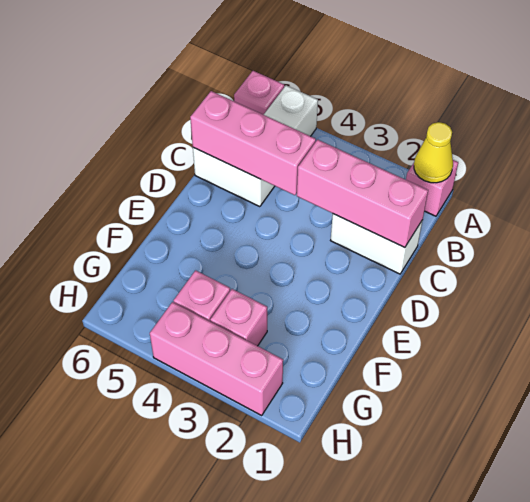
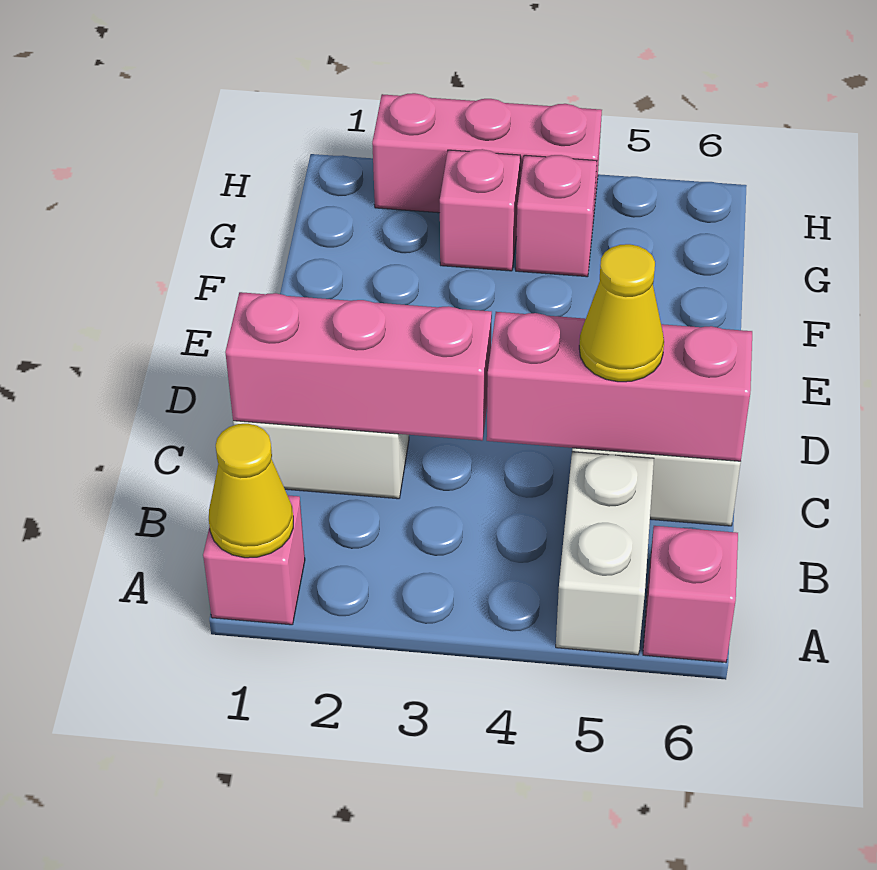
none -> yellow 1x1 cone [579,244,664,382]

